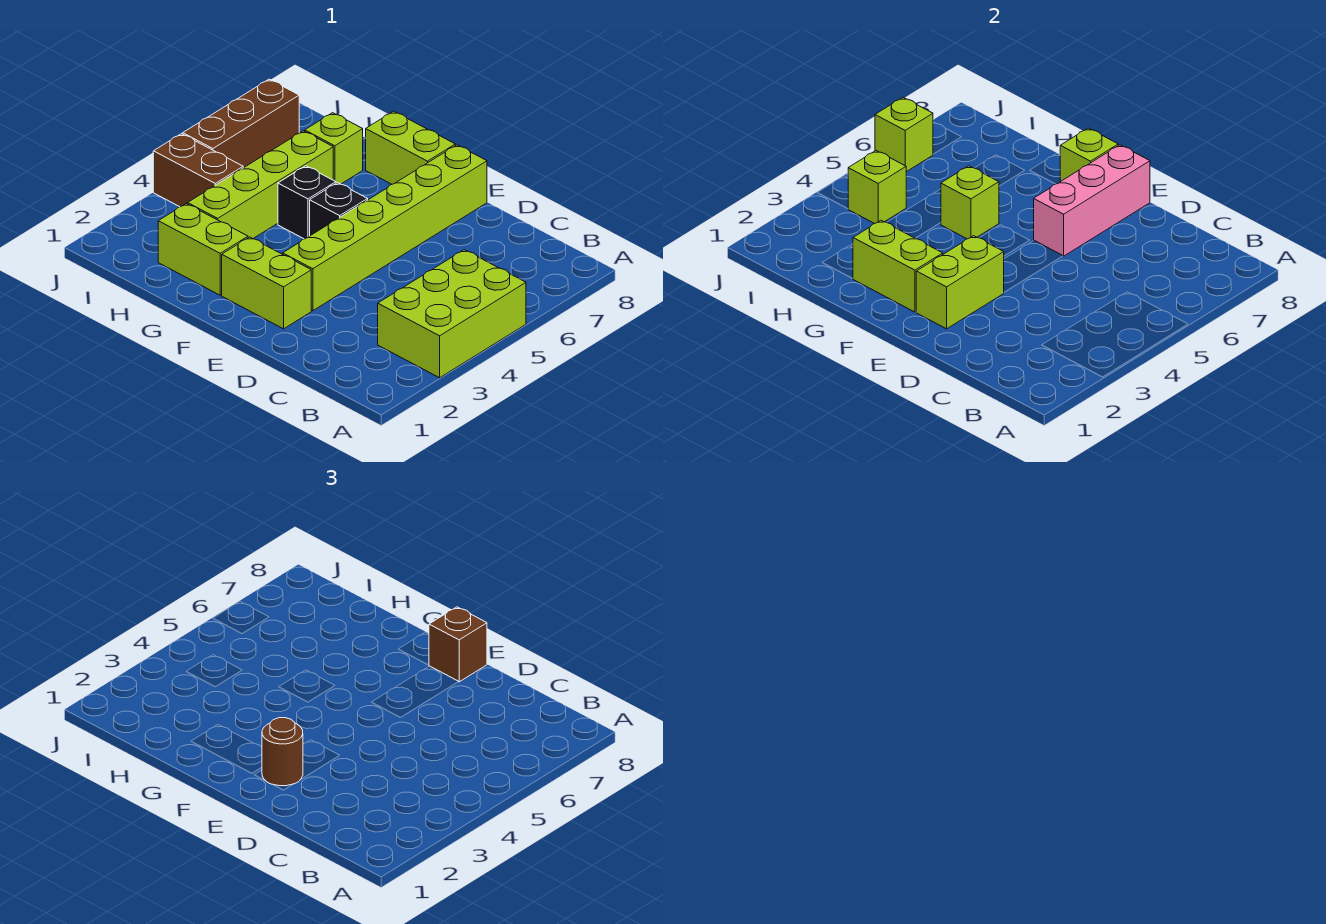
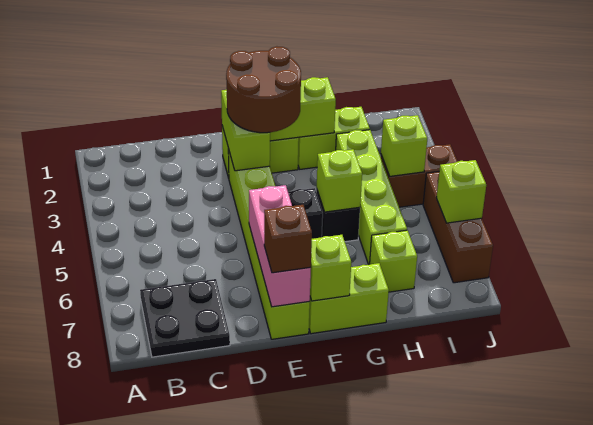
lime 2x3 brick [378,250,526,378] -> none
none -> black 2x2 plate [140,279,230,357]
brown 1x1 round brick [262,718,303,786] -> brown 2x2 round brick [226,46,301,133]

